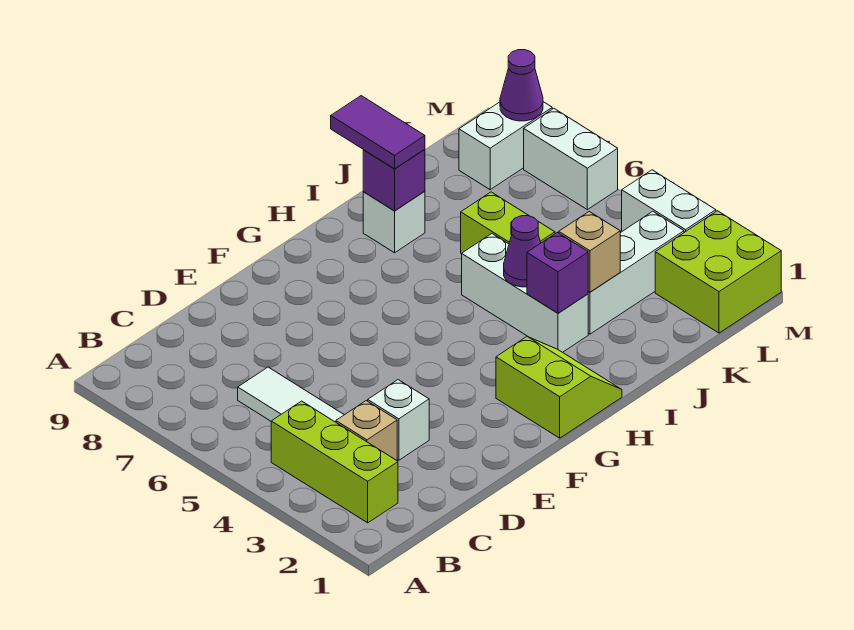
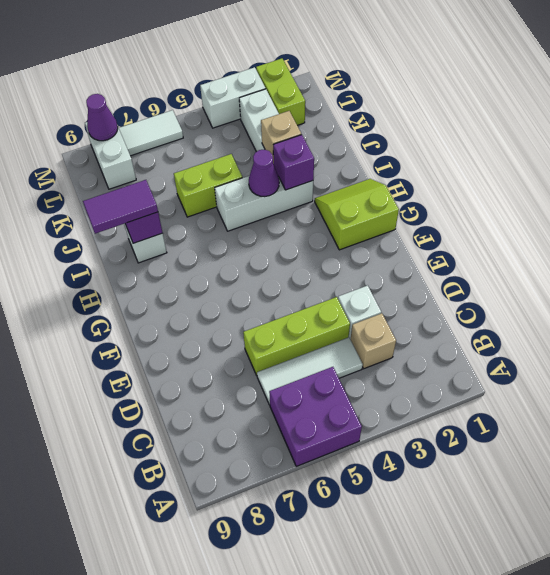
none -> purple 2x2 brick [269,367,362,466]
lime 1x3 brick [271,401,398,523] -> lime 1x3 brick moved to [243,297,350,375]
lime 2x2 brick [655,211,781,333] -> lime 1x2 brick [256,58,305,125]
white 1x2 brick [524,109,618,210] -> white 1x2 tile [119,110,183,156]

